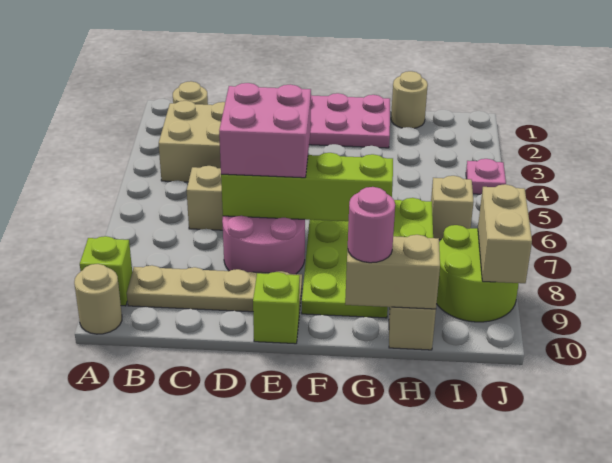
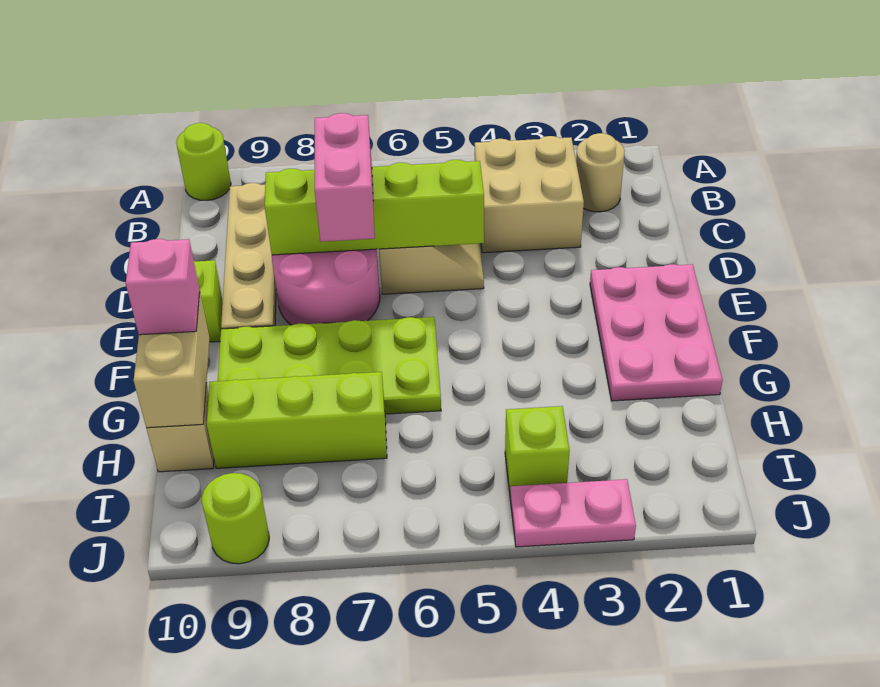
lime 1x1 brick [80,236,132,306] -> lime 1x1 brick moved to [505,406,569,496]
tan 1x1 round brick [74,264,122,334] -> lime 1x1 round brick [176,123,231,201]
pink 2x2 brick [219,83,311,178] -> pink 1x2 brick [315,113,375,242]
lime 1x4 brick [221,153,393,221] -> lime 1x4 brick turned to [265,160,484,255]
pink 1x1 round brick [348,187,395,263] -> pink 1x1 brick [126,239,200,335]
tan 1x1 round brick [391,71,428,128] -> none
tan 1x1 brick [431,176,474,240] -> none
lime 2x2 round brick [436,225,519,322] -> lime 1x1 round brick [202,473,269,564]
pink 1x1 plate [466,159,506,194] -> pink 1x2 plate [510,479,636,547]
tan 1x2 brick [478,184,532,283] -> none

